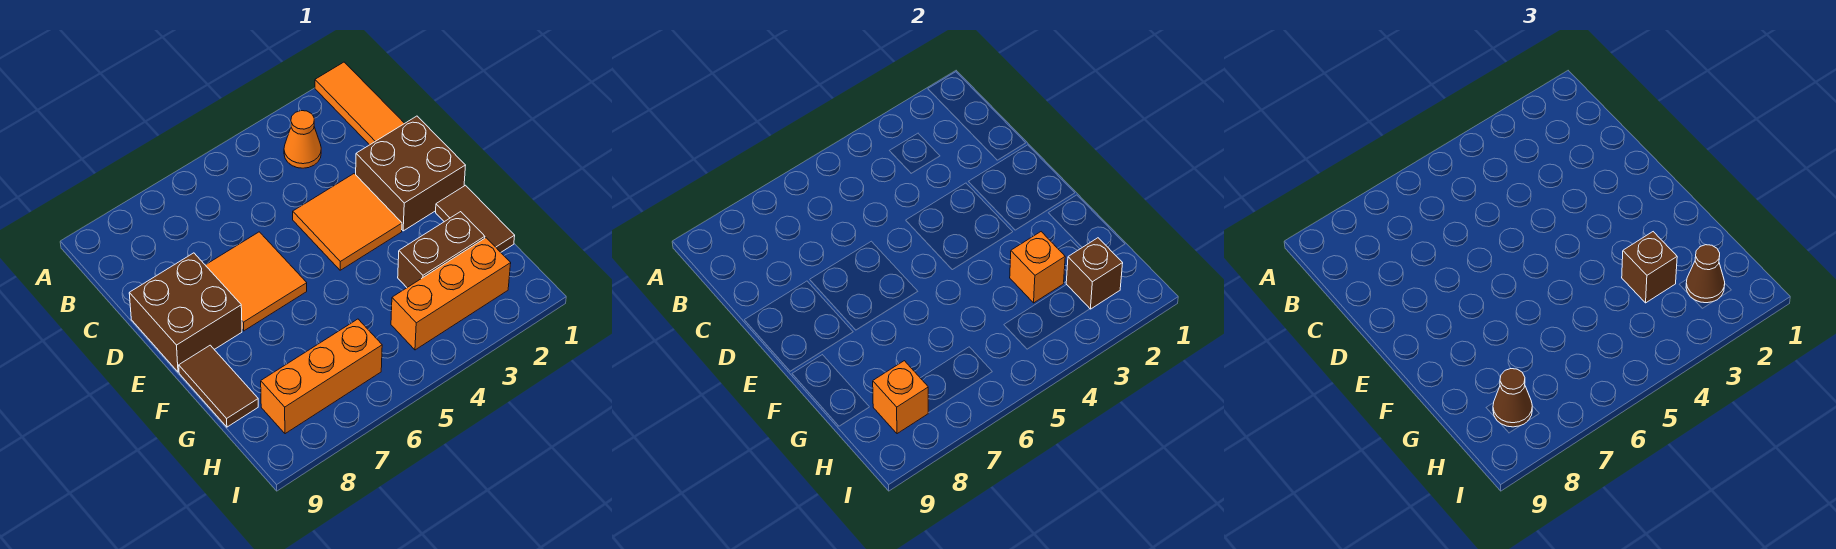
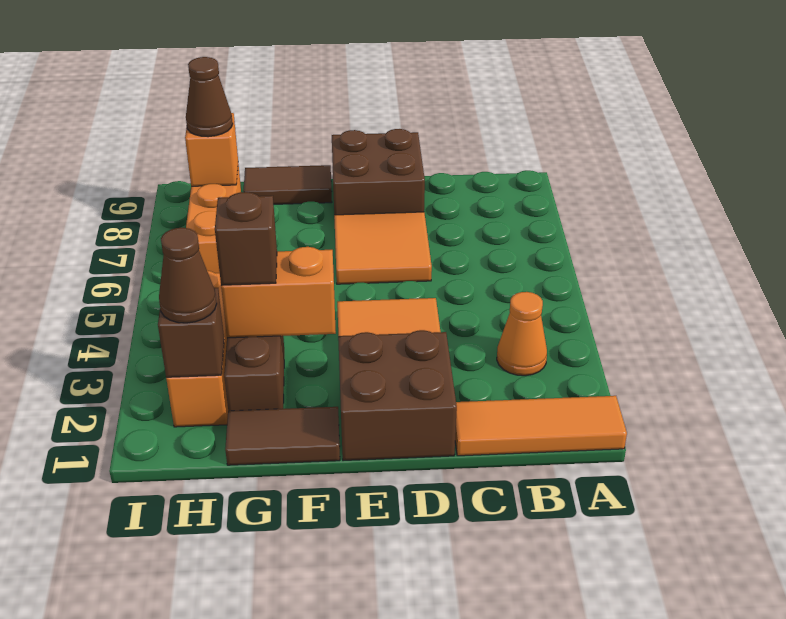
orange 1x1 brick [1010,232,1065,303] -> orange 1x2 brick [221,247,336,338]

